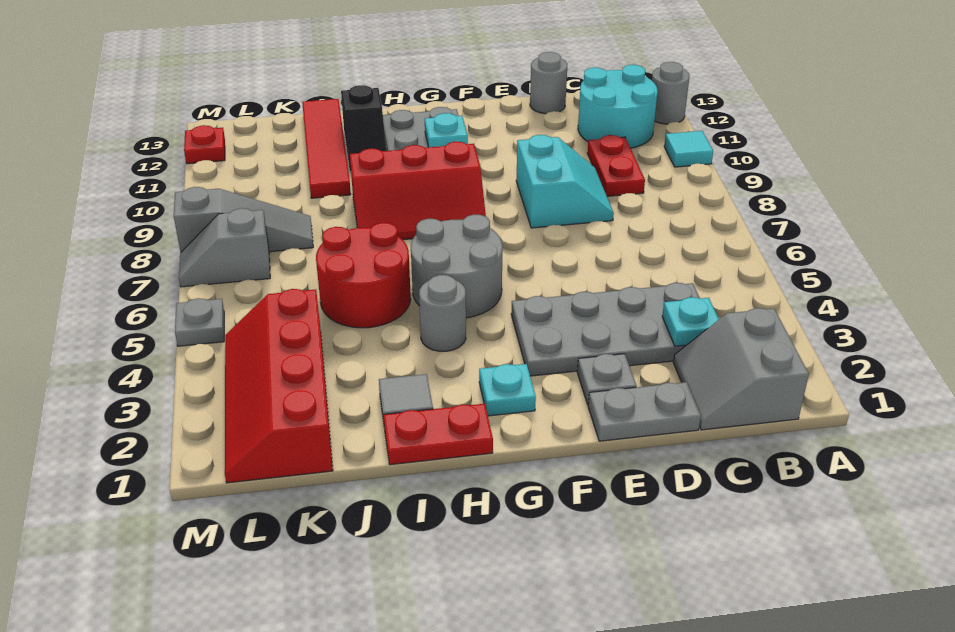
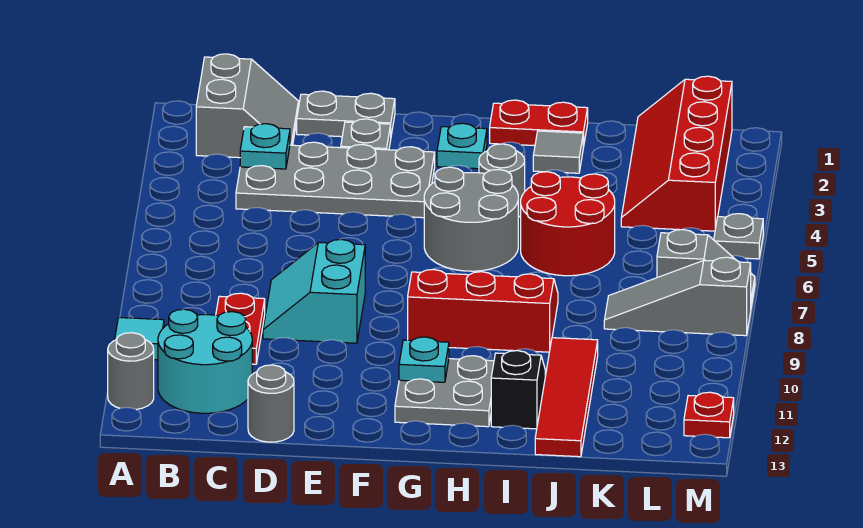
red 2x4 slope [225,289,333,483] -> red 2x4 slope turned to [621,76,732,231]

